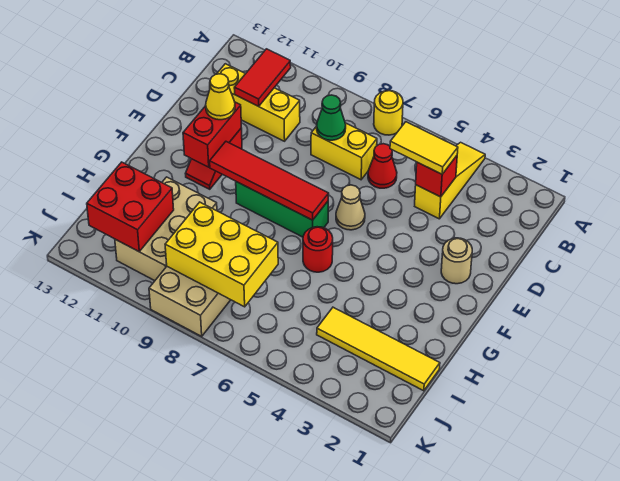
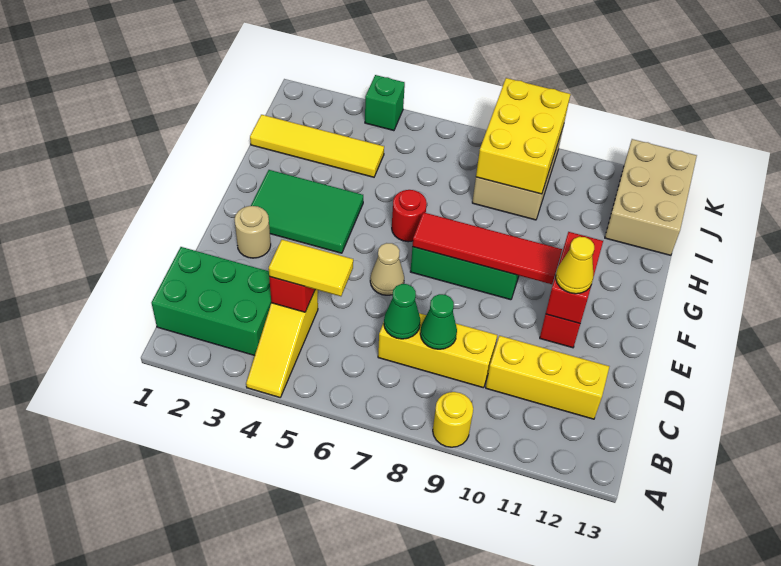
yellow 1x1 round brick [374,91,403,135] -> yellow 1x1 round brick moved to [433,392,473,447]
none -> green 2x3 brick [152,247,271,356]
red 1x2 tile [234,49,291,106] -> none
red 1x1 cone [368,144,397,188] -> none
yellow 1x2 brick [311,123,377,180] -> yellow 1x3 brick [378,313,497,388]
none -> green 1x1 cone [384,284,420,339]
none -> green 2x3 tile [251,170,363,253]
tan 2x3 brick [115,177,217,281] -> tan 2x3 brick moved to [605,139,697,255]
yellow 2x3 brick [165,202,278,307] -> yellow 2x3 brick turned to [476,78,570,194]
red 2x2 brick [87,162,174,251] -> none
none -> green 1x1 brick [365,75,405,131]

